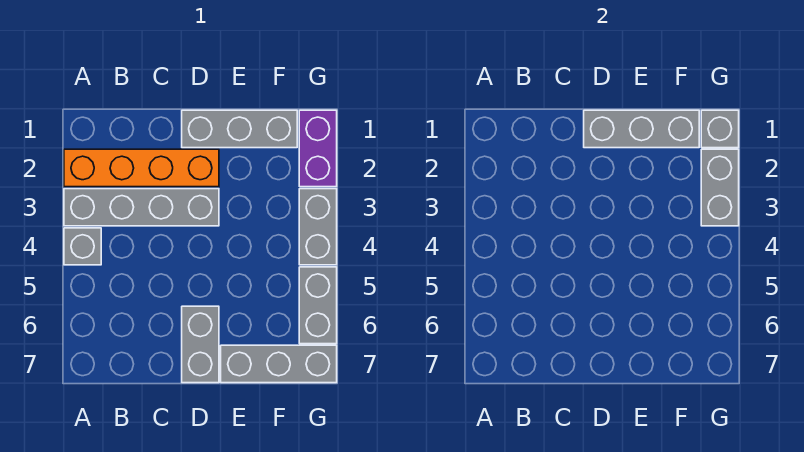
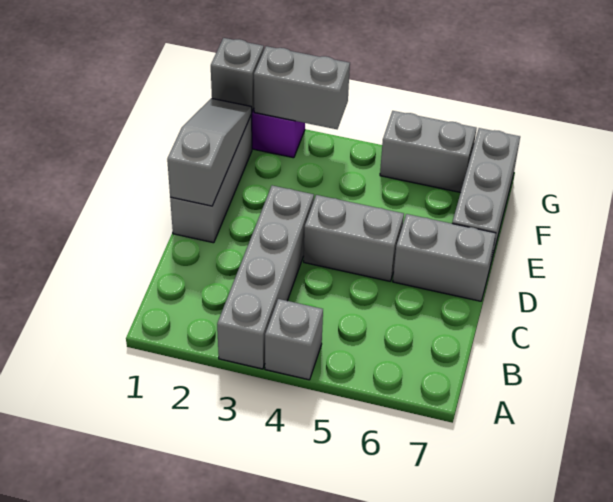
orange 1x4 brick [64,149,219,187] -> none
grey 1x3 brick [584,110,699,148] -> grey 1x3 slope [167,98,252,206]
grey 1x2 brick [299,189,337,265] -> grey 1x2 brick moved to [304,195,404,281]

